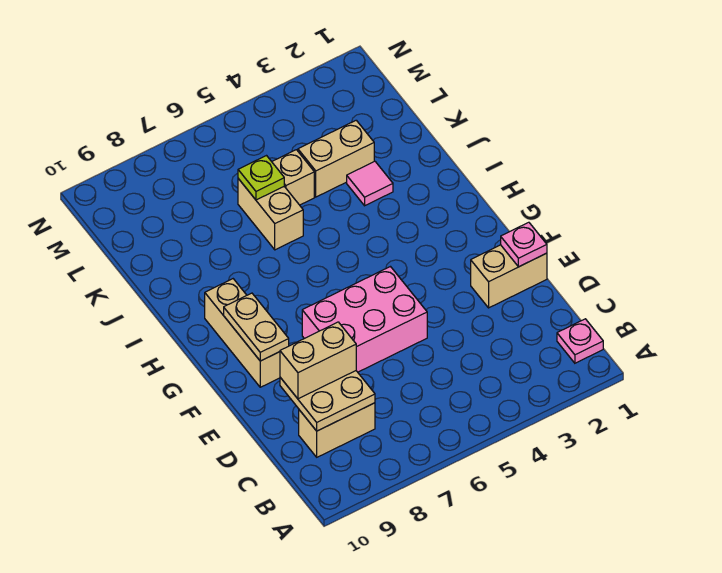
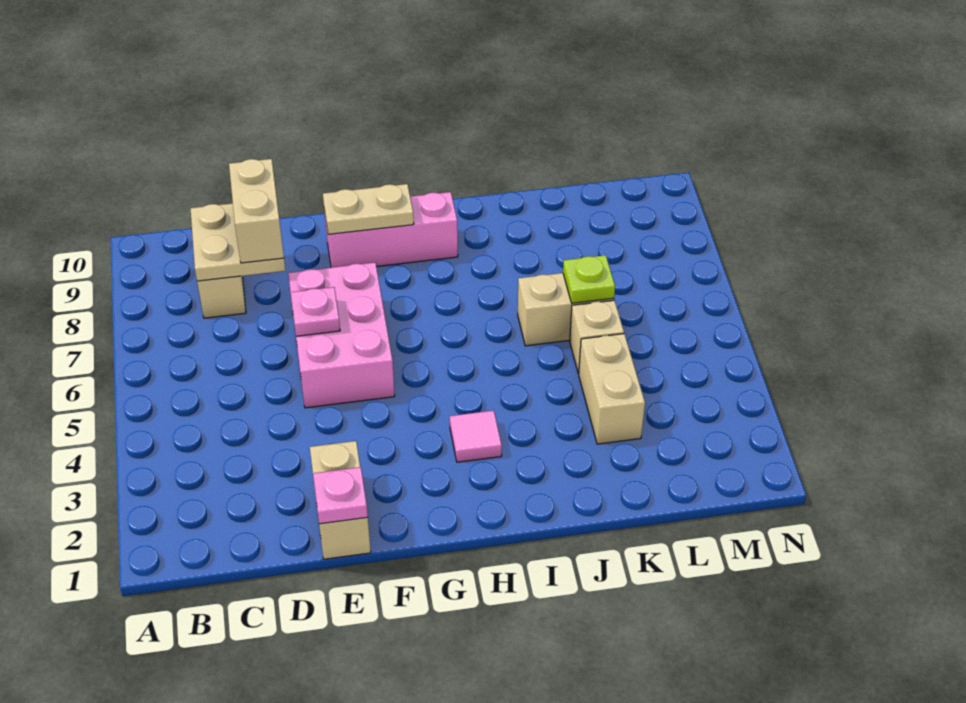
pink 1x1 plate [557,319,603,363] -> pink 1x1 plate moved to [291,287,340,336]
tan 1x3 brick [205,279,280,387] -> pink 1x3 brick [324,192,458,267]
pink 1x1 tile [347,161,393,206] -> pink 1x1 tile moved to [450,410,502,462]

